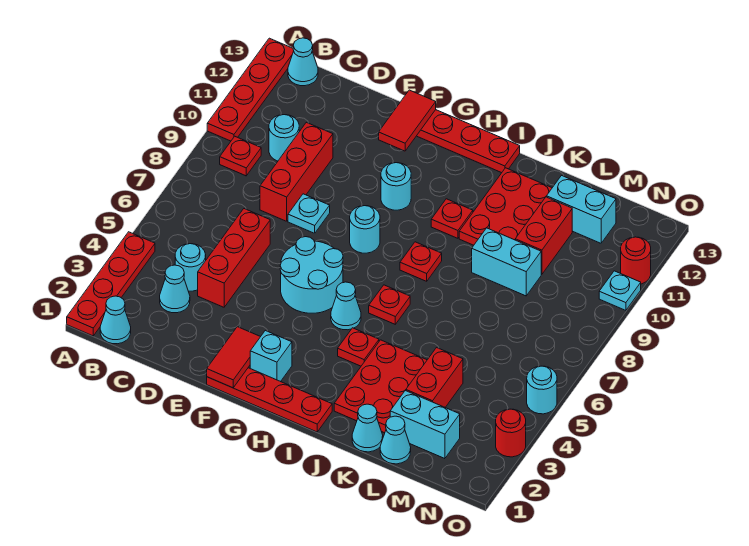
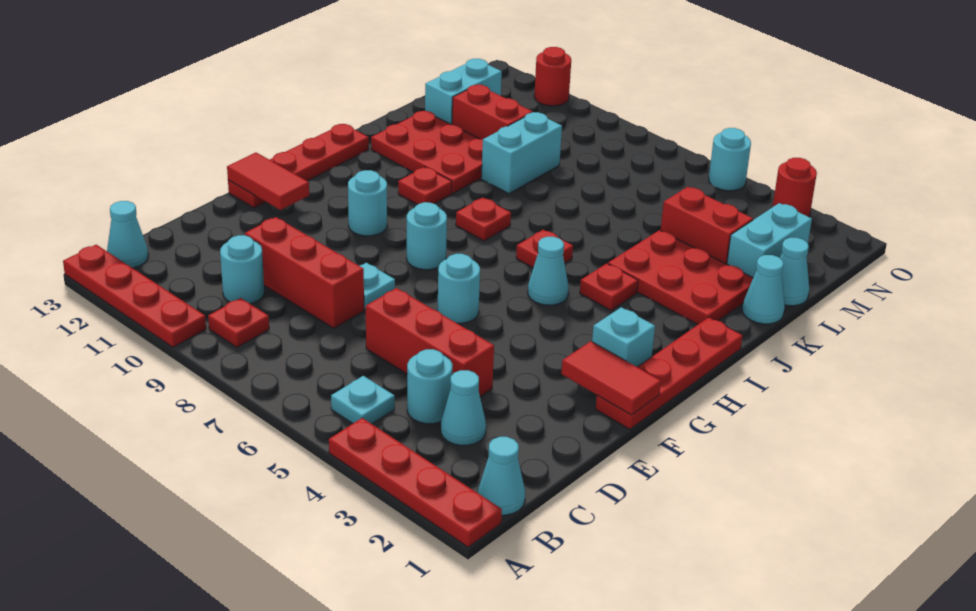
cyan 2x2 round brick [280,237,343,313] -> cyan 1x1 round brick [438,254,480,323]
cyan 1x1 plate [599,271,641,310] -> cyan 1x1 plate moved to [331,376,395,424]

